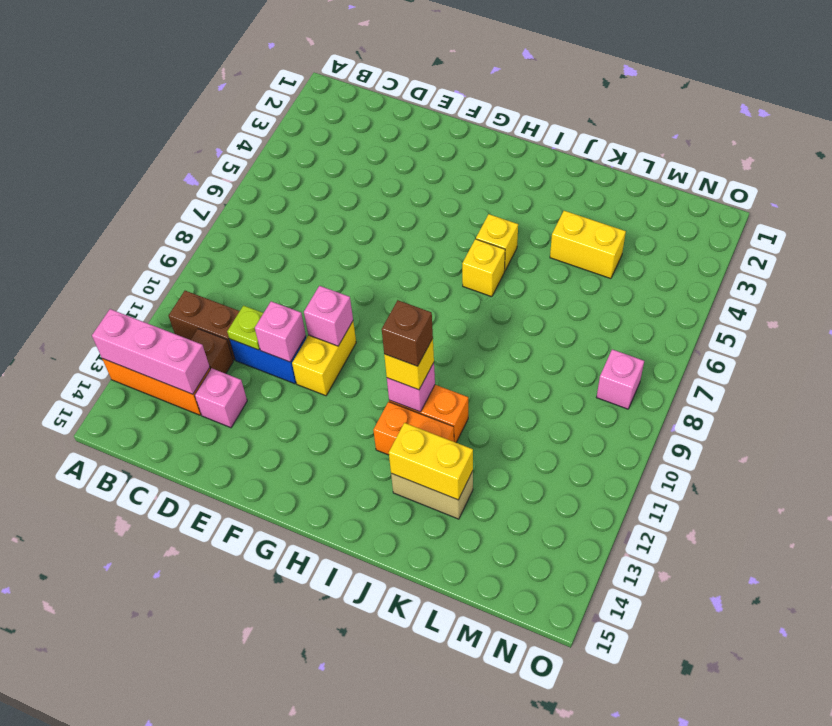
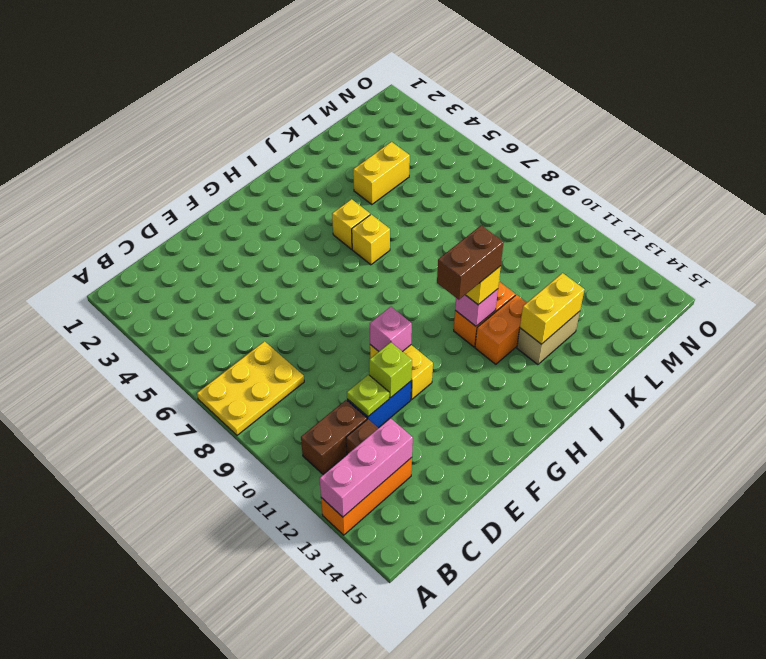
none -> yellow 2x3 plate [197,341,304,435]
pink 1x1 brick [195,368,247,428] -> none
pink 1x1 brick [255,301,306,362] -> lime 1x1 brick [369,342,412,398]
brown 1x1 brick [382,300,433,366] -> brown 1x2 brick [437,225,504,300]
pink 1x1 brick [597,349,644,409] -> none

